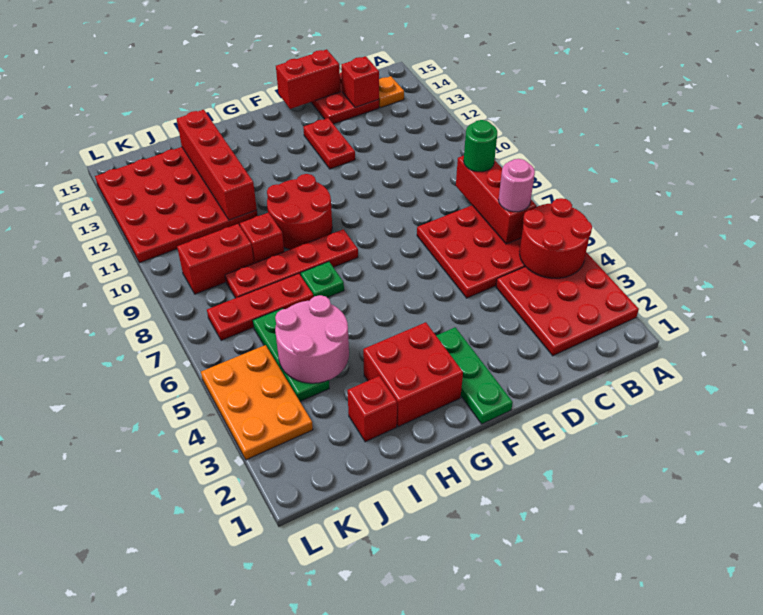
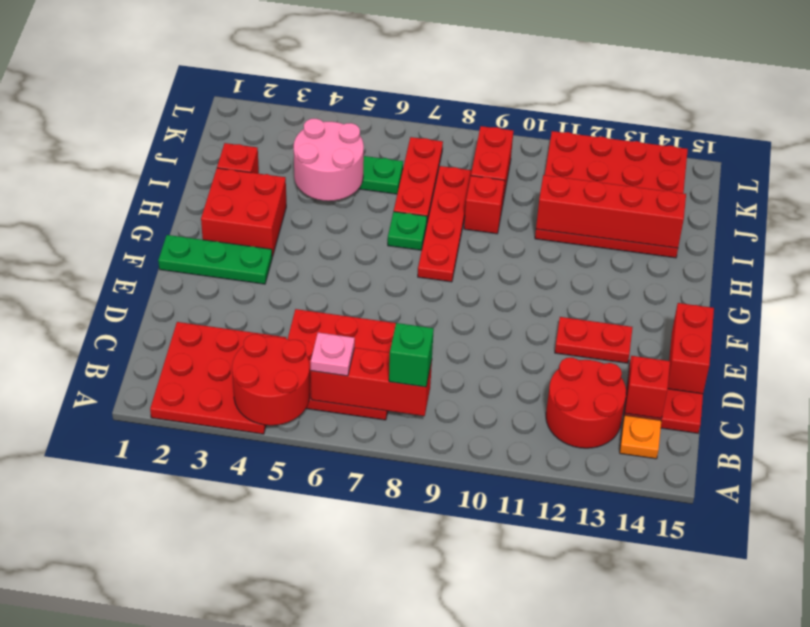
pink 1x1 round brick [499,159,535,212] -> pink 1x1 plate [311,333,355,376]
green 1x1 round brick [464,120,497,172] -> green 1x1 brick [389,323,434,387]
red 2x2 round brick [267,174,332,250] -> red 2x2 round brick moved to [546,358,626,448]
orange 2x3 plate [201,345,313,460] -> none

